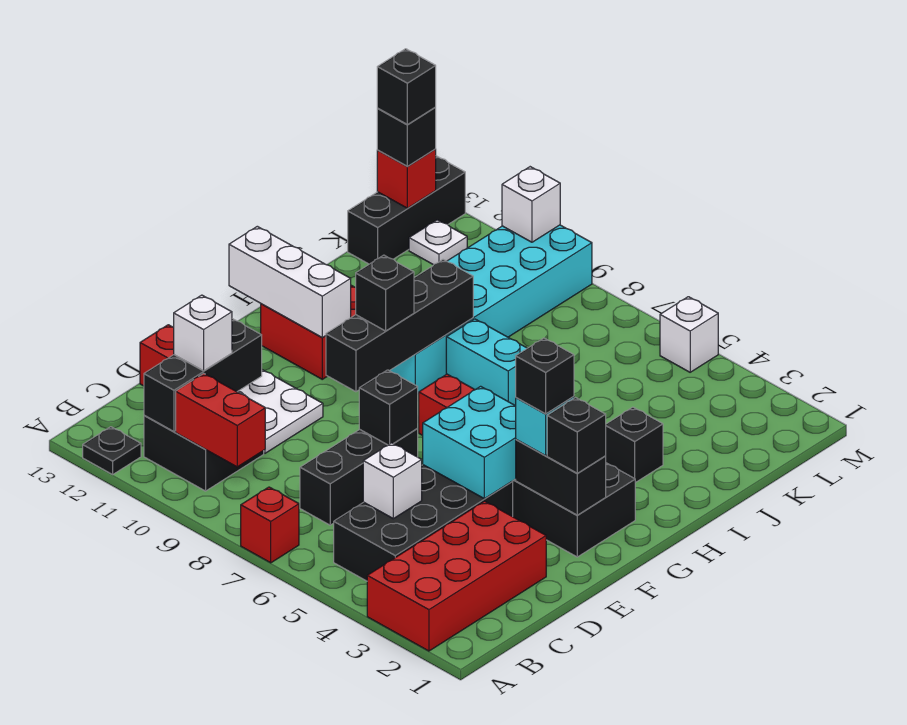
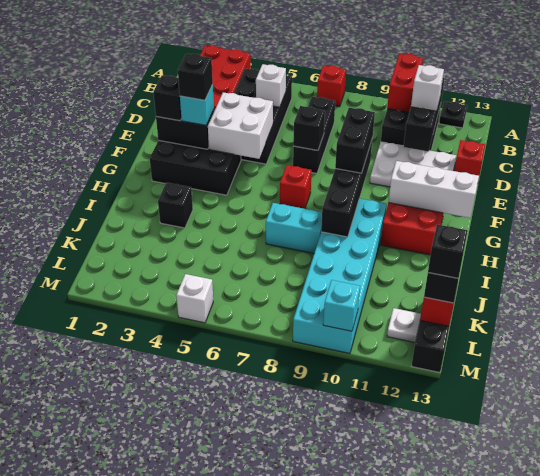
red 1x2 brick [176,373,265,467] -> red 1x2 brick turned to [387,54,423,112]
cyan 2x2 brick [423,386,516,499] -> white 2x2 brick [208,92,273,159]
black 1x1 brick [356,255,414,331] -> black 1x2 brick [335,108,375,173]
white 1x1 brick [502,167,560,242] -> cyan 1x1 brick [323,280,360,331]

